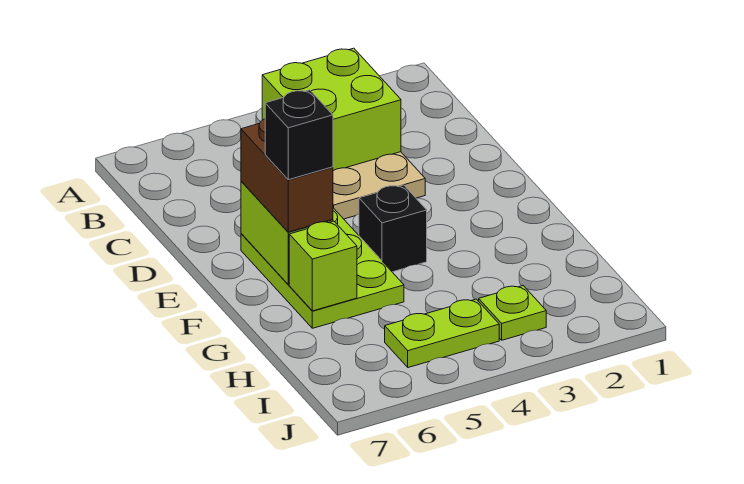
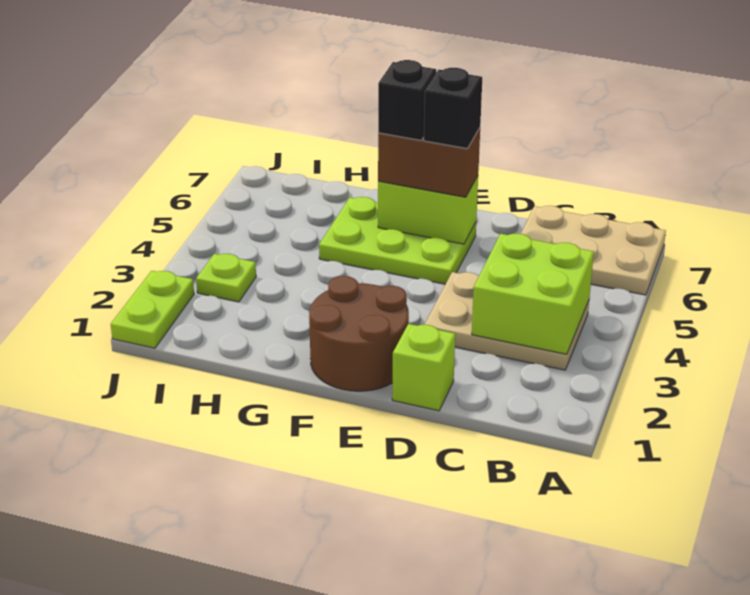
none -> tan 2x3 plate [521,206,666,295]
none -> brown 2x2 round brick [309,276,409,391]
black 1x1 brick [359,185,427,272] -> black 1x1 brick moved to [424,68,482,149]
lime 1x1 brick [289,221,357,311] -> lime 1x1 brick moved to [392,324,455,411]
lime 1x2 plate [385,299,499,368] -> lime 1x2 plate moved to [111,271,194,348]

